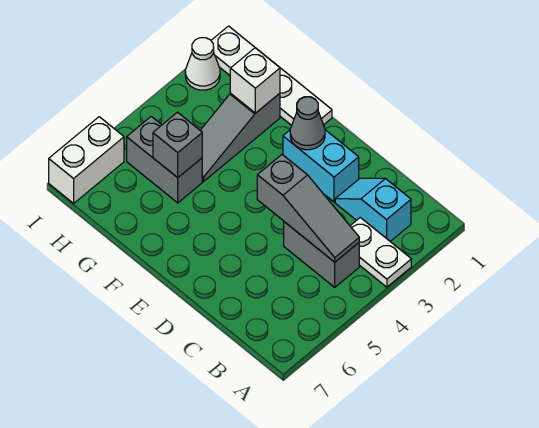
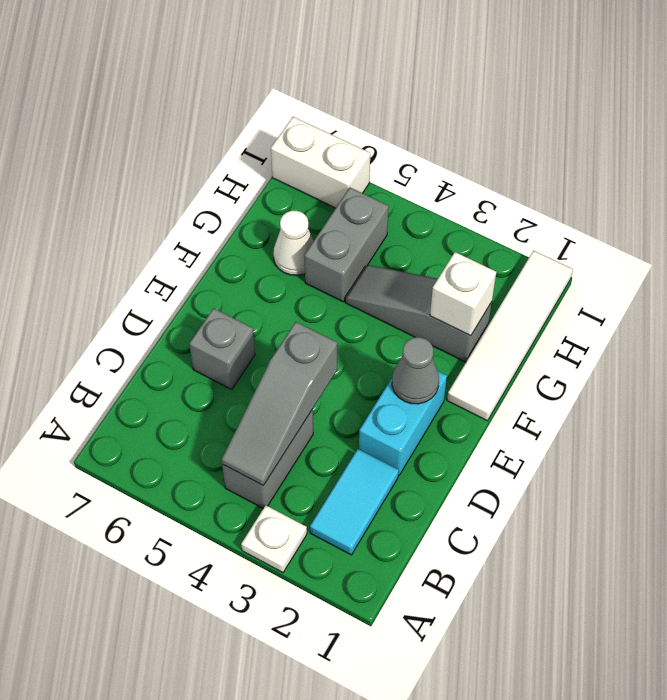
white 1x2 plate [350,218,411,287] -> white 1x1 plate [241,506,307,572]
cyan 1x2 slope [335,178,411,241] -> cyan 1x2 tile [310,449,399,555]
white 1x4 plate [211,26,332,125] -> white 1x4 tile [447,251,573,421]
grey 1x1 brick [153,112,202,178] -> grey 1x1 brick moved to [189,308,255,390]
white 1x1 cone [185,38,220,90] -> white 1x1 cone moved to [273,211,314,275]

